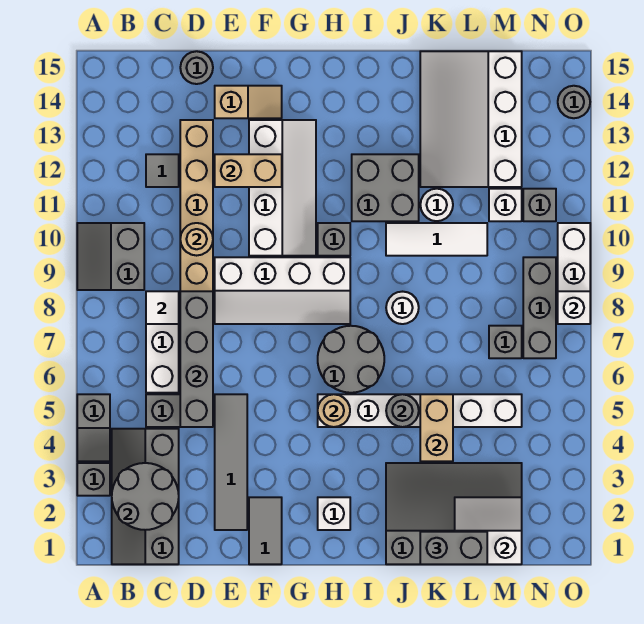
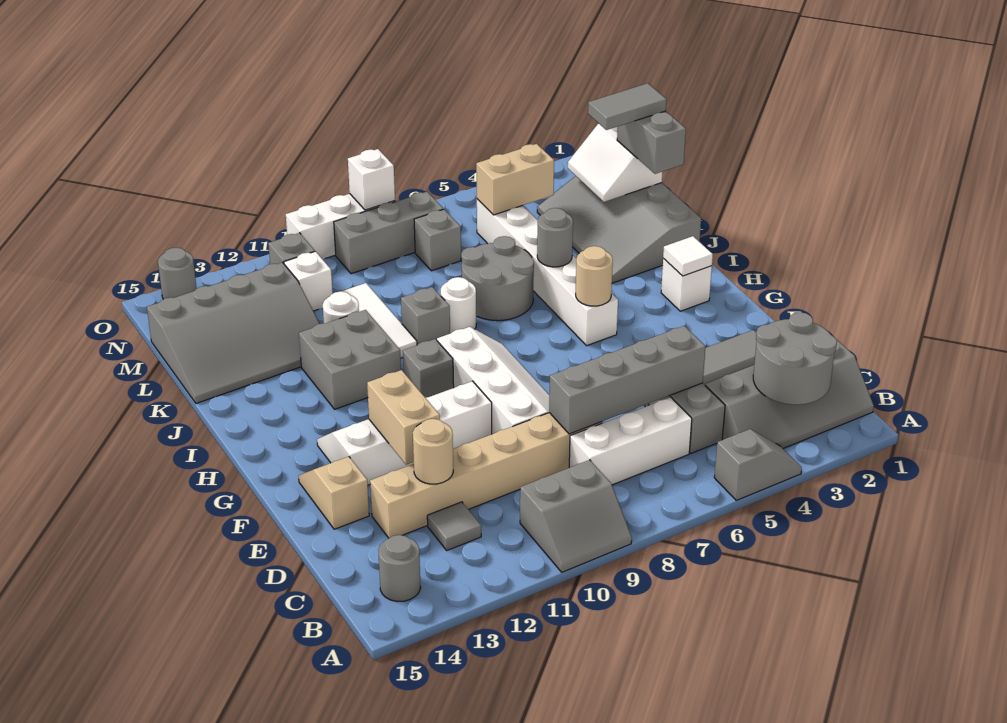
grey 1x1 brick [77,463,110,496] -> grey 1x1 brick moved to [401,287,450,345]
white 1x1 tile [146,291,179,324] -> white 1x1 tile moved to [663,236,713,276]
tan 1x1 round brick [180,223,213,256] -> tan 1x1 round brick moved to [413,419,453,484]
grey 1x1 round brick [180,51,213,84] -> grey 1x1 round brick moved to [378,535,421,602]
grey 1x2 tile [249,497,282,564] -> grey 1x2 tile moved to [588,83,667,130]
grey 2x2 round brick [318,326,384,393] -> grey 2x2 round brick moved to [461,236,534,321]
tan 1x2 brick [420,394,453,461] -> tan 1x2 brick moved to [476,144,554,215]
white 3x4 slope [420,51,522,187] -> grey 3x4 slope [147,262,320,403]

